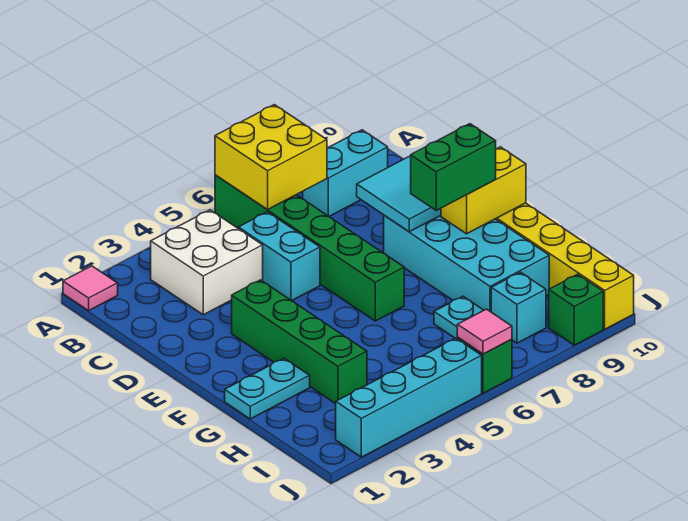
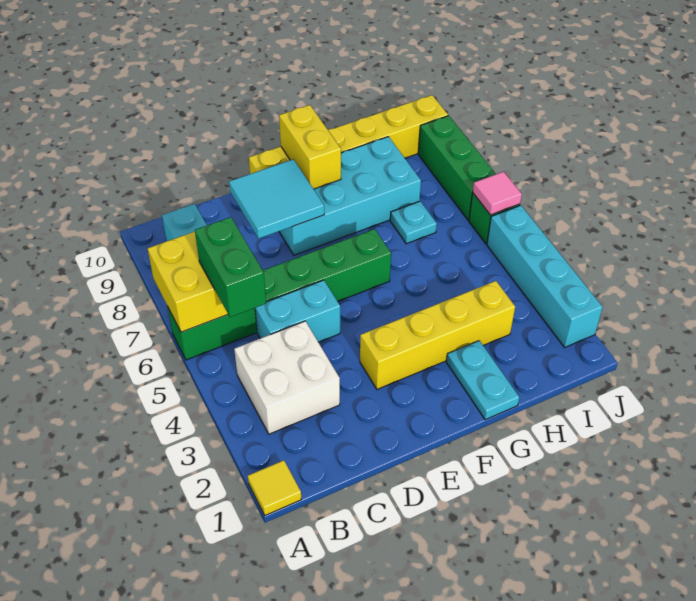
pink 1x1 tile [63,266,118,311] -> yellow 1x1 tile [248,460,301,515]
green 1x4 brick [232,280,367,404] -> yellow 1x4 brick [360,281,515,389]
green 1x2 brick [411,124,496,210] -> green 1x2 brick moved to [195,217,266,317]
cyan 1x1 brick [491,272,546,343] -> none
green 1x1 brick [549,274,603,345] -> green 1x3 brick [418,116,496,220]

